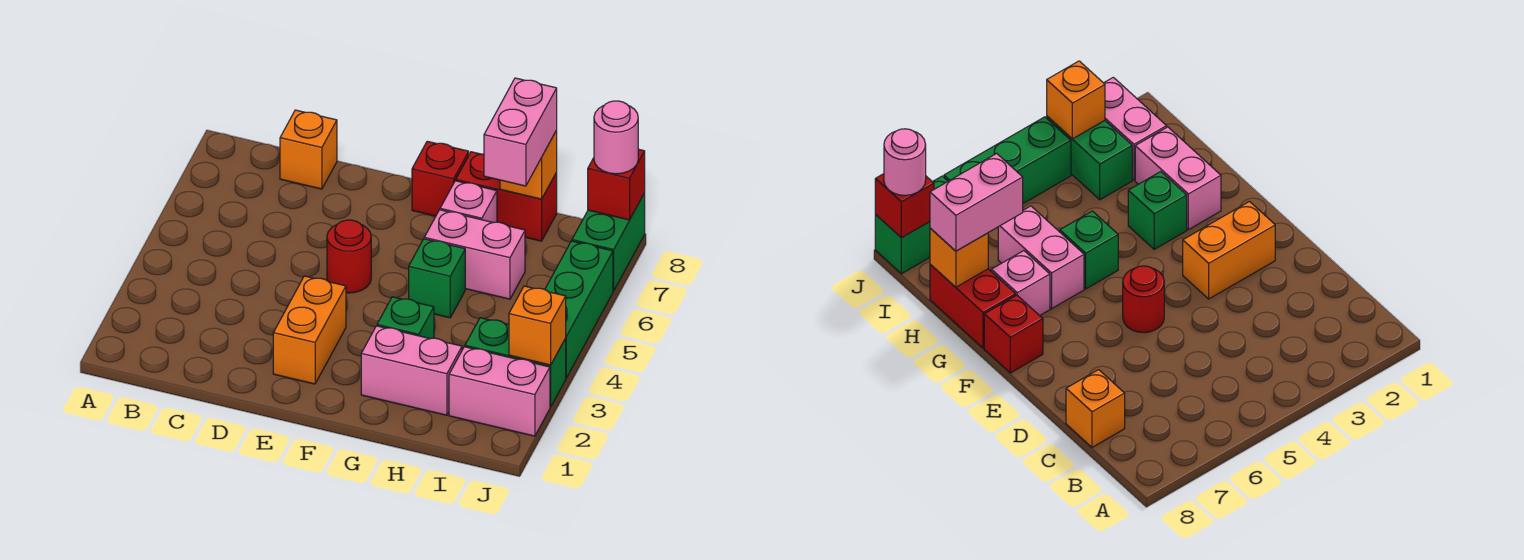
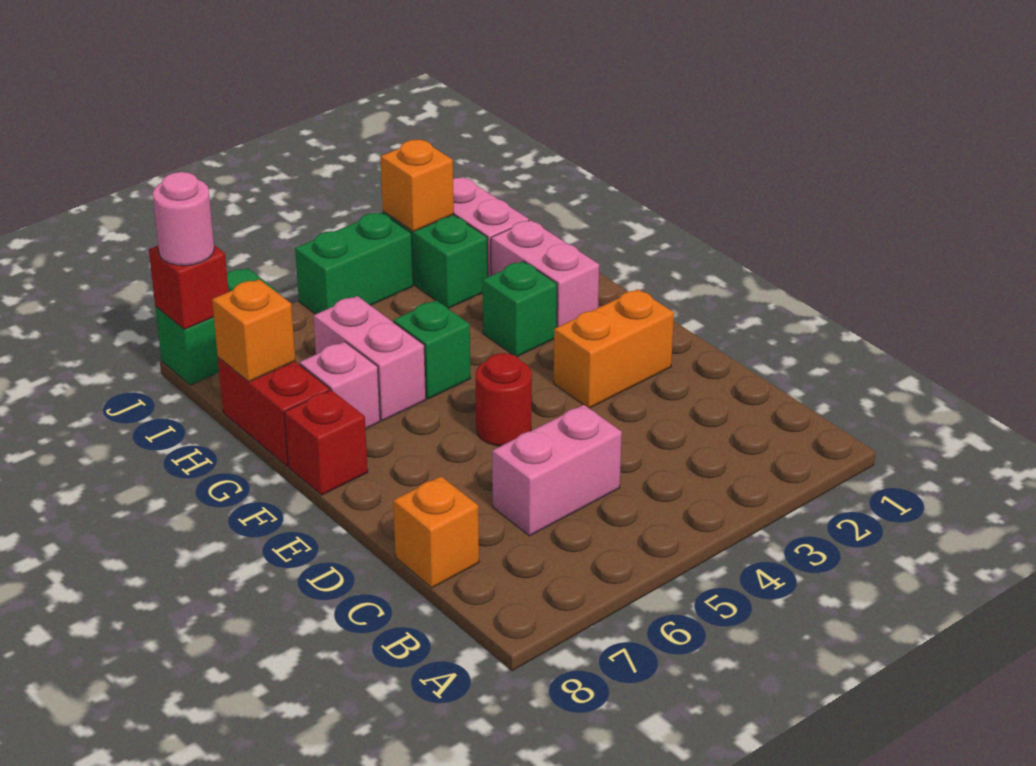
pink 1x2 brick [484,78,557,186] -> pink 1x2 brick moved to [492,405,622,536]
green 1x3 brick [545,241,613,378] -> green 1x2 brick [295,212,413,314]

